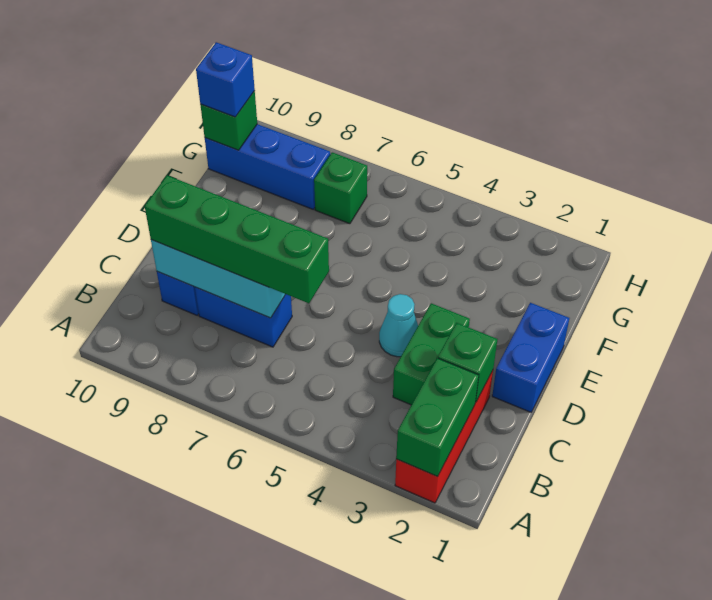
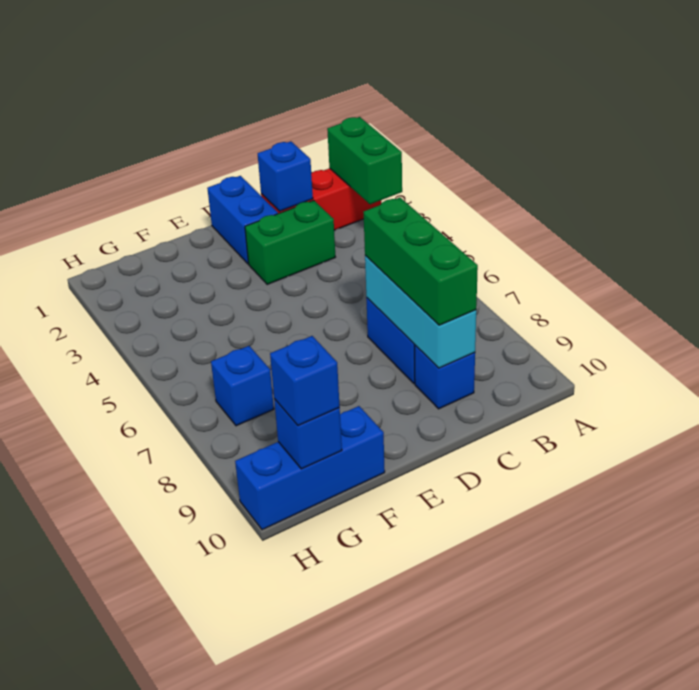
green 1x2 brick [396,358,479,477] -> green 1x2 brick turned to [327,117,402,204]
green 1x1 brick [438,323,497,402] -> blue 1x1 brick [258,141,313,211]
green 1x4 brick [145,175,329,303] -> green 1x3 brick [364,198,478,325]
blue 1x2 brick [492,303,569,412] -> blue 1x2 brick turned to [207,176,278,264]
cyan 1x1 cone [379,294,418,357] -> none
green 1x1 brick [314,152,367,224] -> blue 1x1 brick [211,346,274,426]
blue 1x3 brick [205,124,330,209] -> blue 1x3 brick turned to [235,406,385,530]
green 1x1 brick [200,91,257,150] -> blue 1x1 brick [274,399,342,469]

